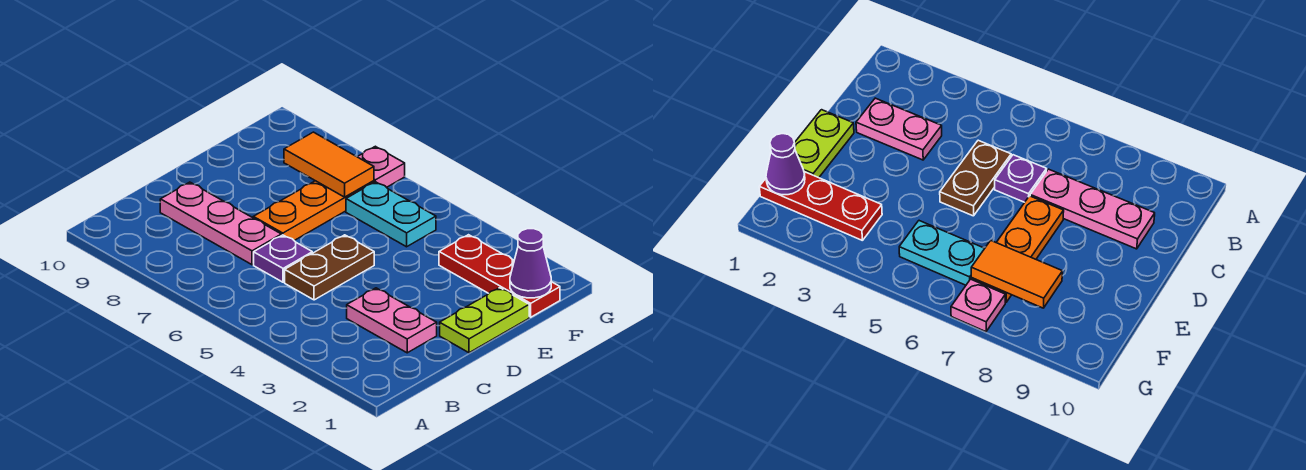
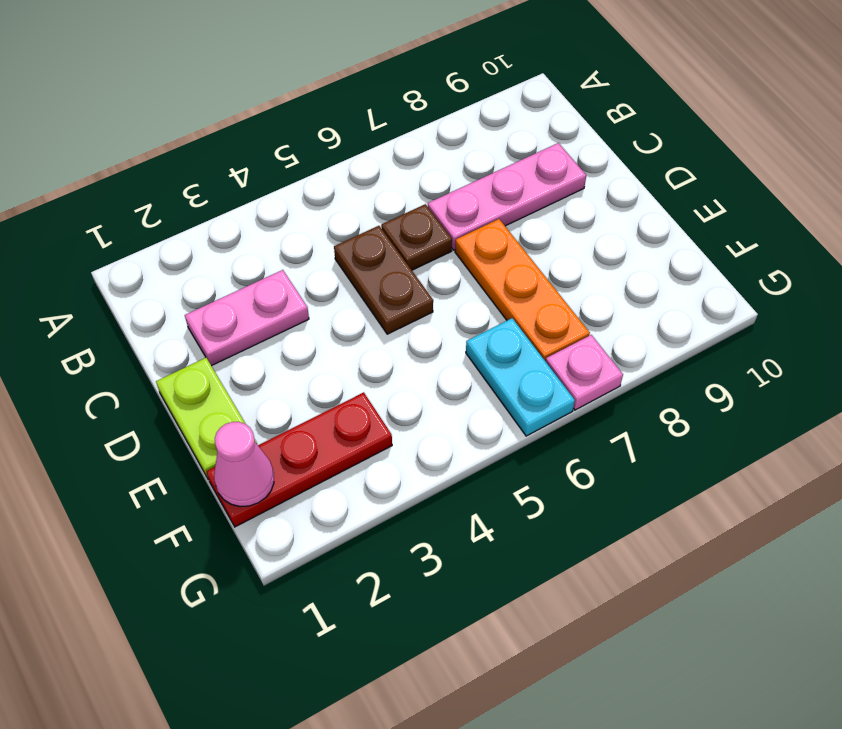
purple 1x1 plate [254,235,312,282] -> brown 1x1 plate [381,204,452,270]
purple 1x1 cone [510,229,551,298] -> pink 1x1 cone [214,422,274,507]
cyan 1x2 plate [346,182,436,247] -> cyan 1x2 plate turned to [466,318,575,436]
orange 1x2 tile [284,132,374,197] -> none

